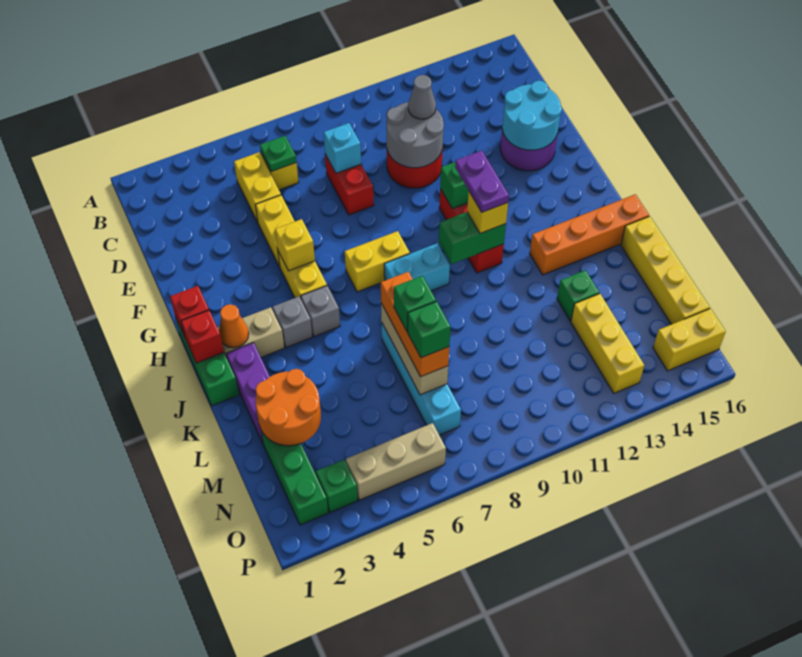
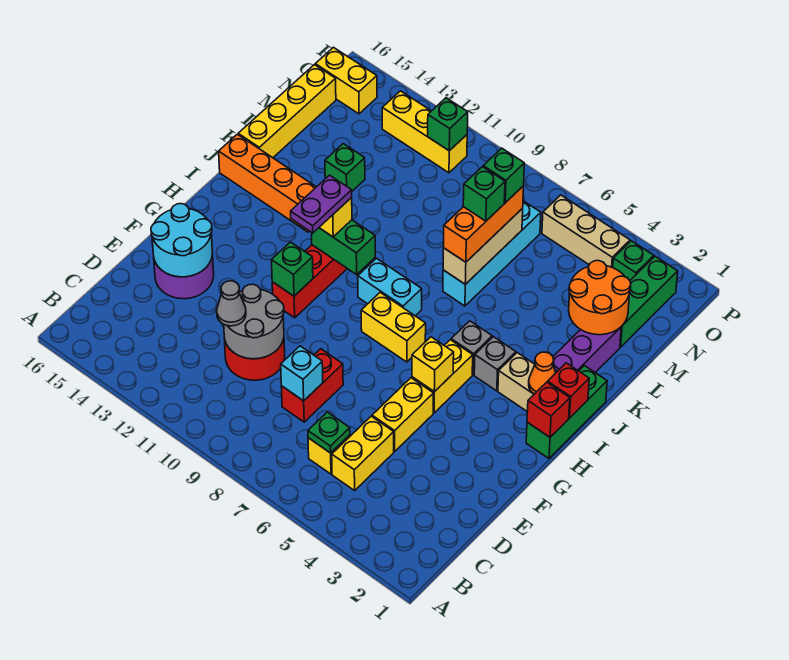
yellow 1x3 brick [571,294,644,393] -> yellow 1x3 brick turned to [382,91,467,173]
none -> green 1x1 brick [428,98,468,151]

